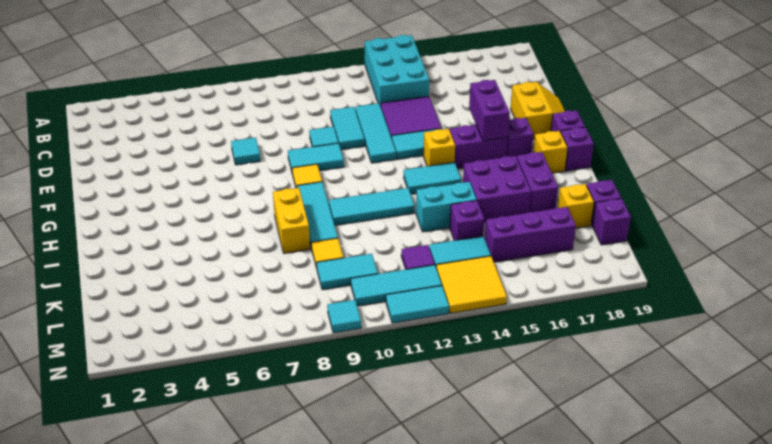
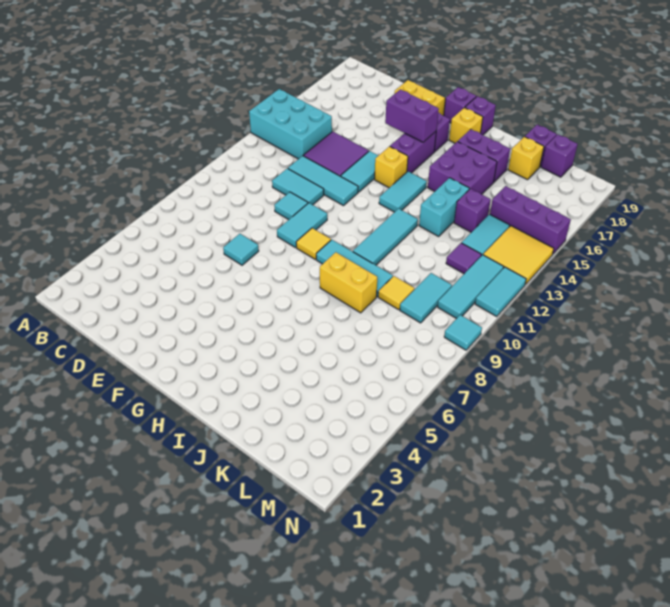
purple 1x3 brick [485,207,576,262] -> purple 1x3 brick turned to [490,186,571,254]

